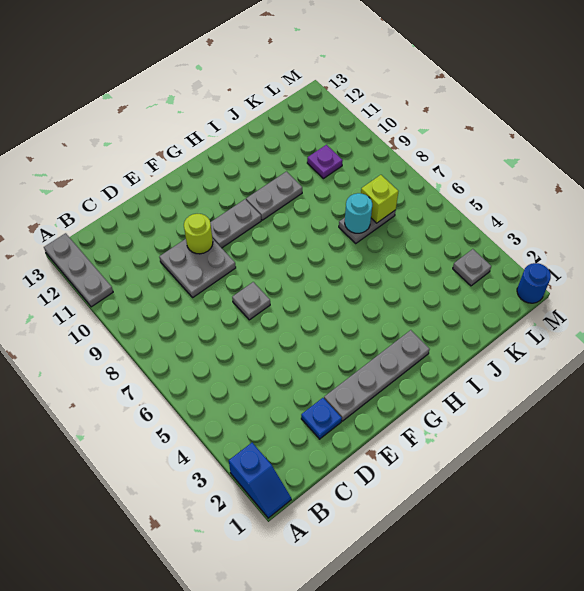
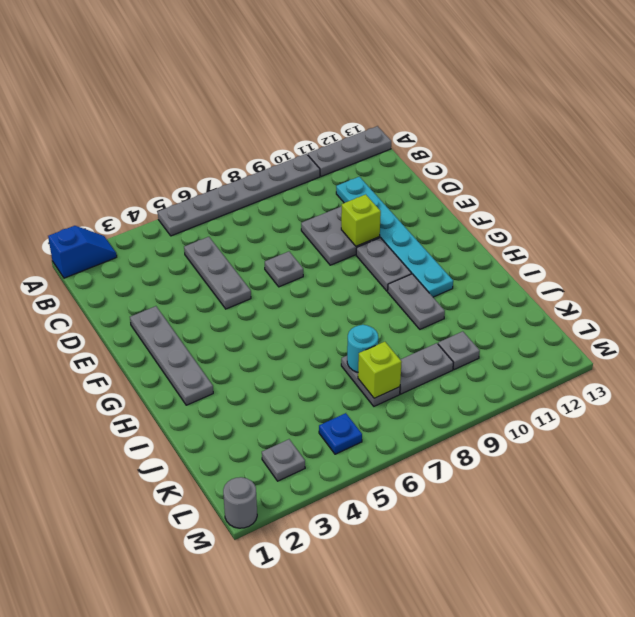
blue 1x2 slope [229,443,291,518] -> blue 1x2 slope turned to [48,226,117,278]
none -> grey 1x6 plate [158,154,320,236]
none -> grey 1x3 plate [184,237,251,309]
none -> cyan 1x6 plate [336,177,453,297]
blue 1x1 plate [301,398,342,439] -> blue 1x1 plate moved to [319,413,362,454]
lime 1x1 round brick [184,214,213,254] -> lime 1x1 brick [341,194,381,246]
none -> grey 1x2 plate [400,343,453,394]
purple 1x1 plate [307,145,343,179] -> grey 1x1 plate [438,331,480,370]
blue 1x1 round brick [517,263,551,303] -> grey 1x1 round brick [223,477,257,528]

